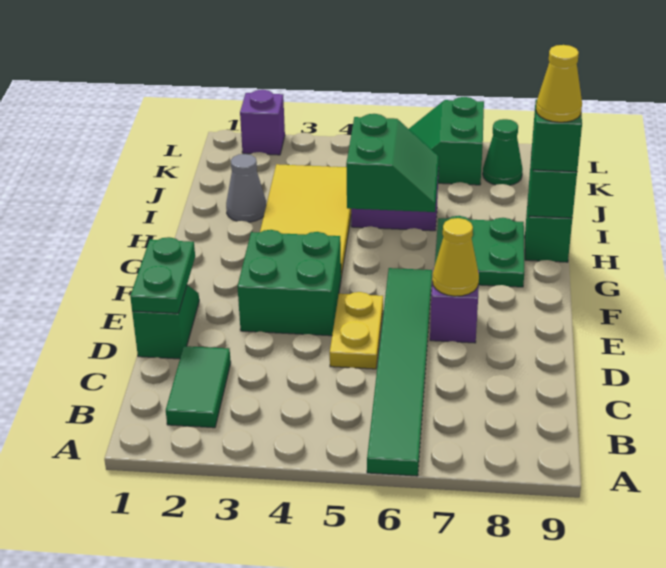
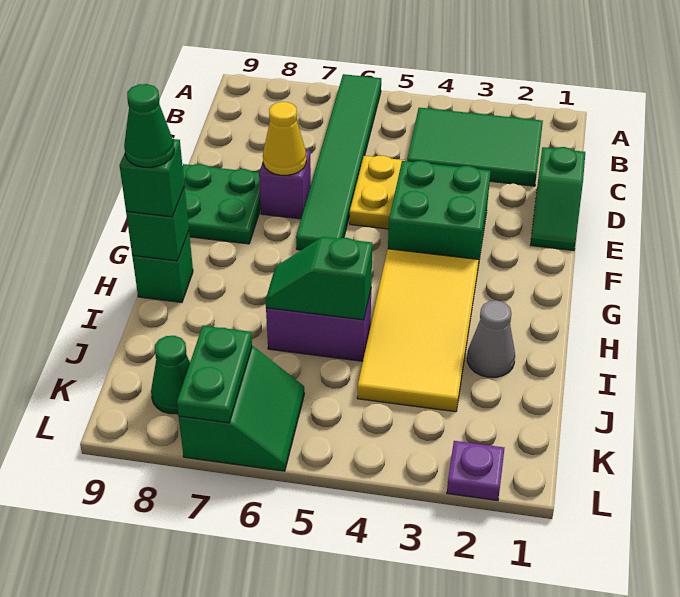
green 1x2 tile [166,346,231,428] -> green 2x3 tile [407,108,543,186]
green 1x2 plate [130,237,195,313] -> green 1x2 plate moved to [177,326,252,423]
green 2x2 plate [435,216,524,287] -> green 2x2 plate moved to [183,164,261,244]
green 2x2 slope [346,114,439,212] -> green 1x2 slope [266,237,372,320]
yellow 1x1 cone [536,45,582,122] -> green 1x1 cone [124,84,174,167]
purple 1x1 brick [240,90,285,155] -> purple 1x1 plate [447,441,504,501]

